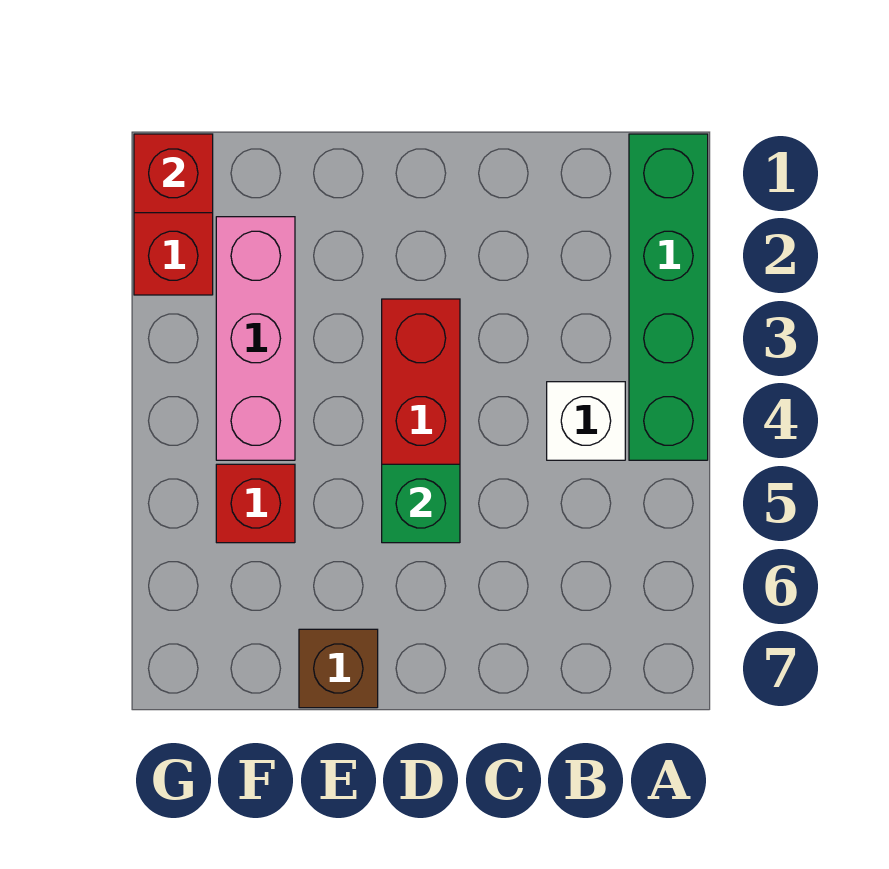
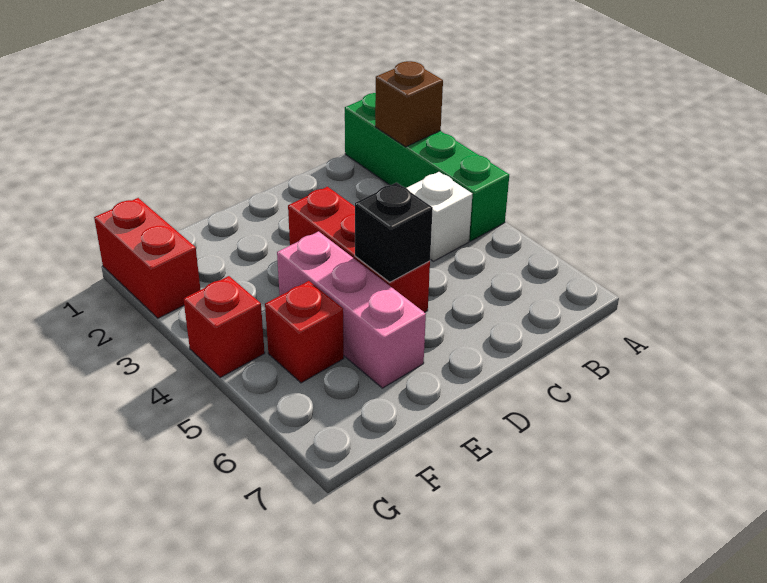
green 1x1 brick [382,464,460,543] -> black 1x1 brick [355,183,433,282]
brown 1x1 brick [299,629,378,708] -> brown 1x1 brick moved to [375,61,443,147]
pink 1x3 brick [216,217,295,460] -> pink 1x3 brick moved to [277,231,426,388]
red 1x1 brick [134,134,213,213] -> red 1x1 brick moved to [183,276,265,377]

